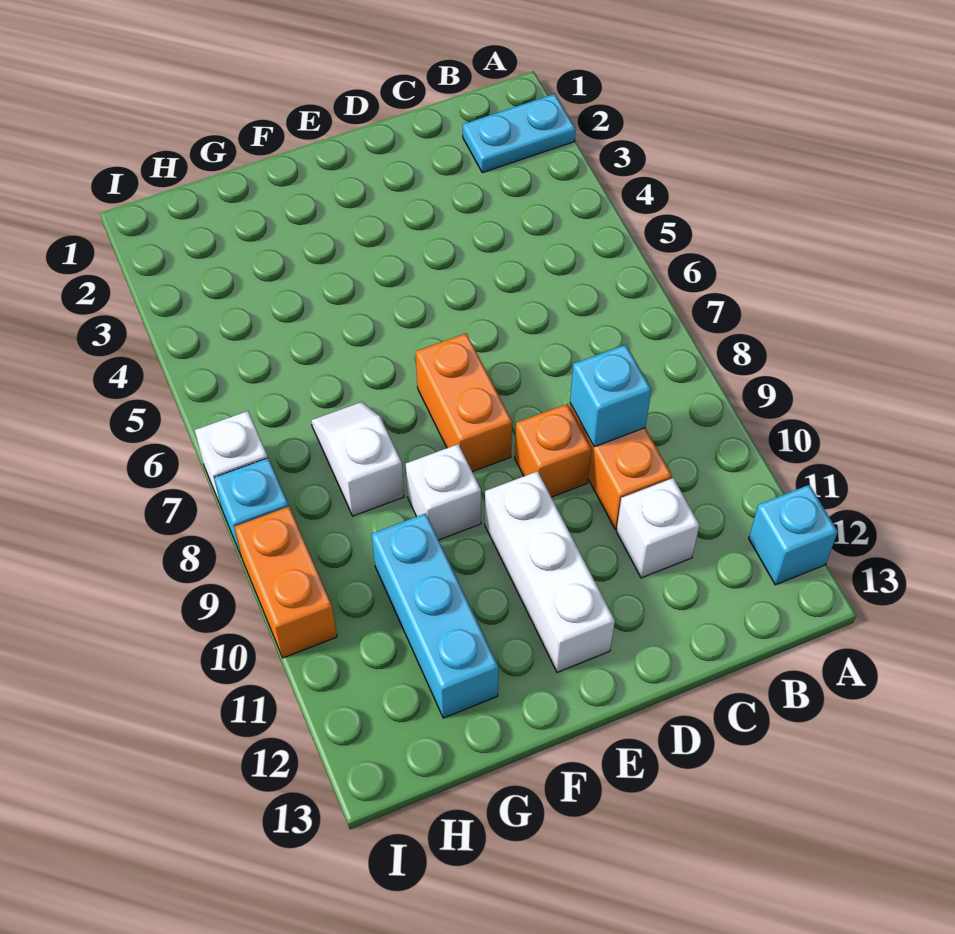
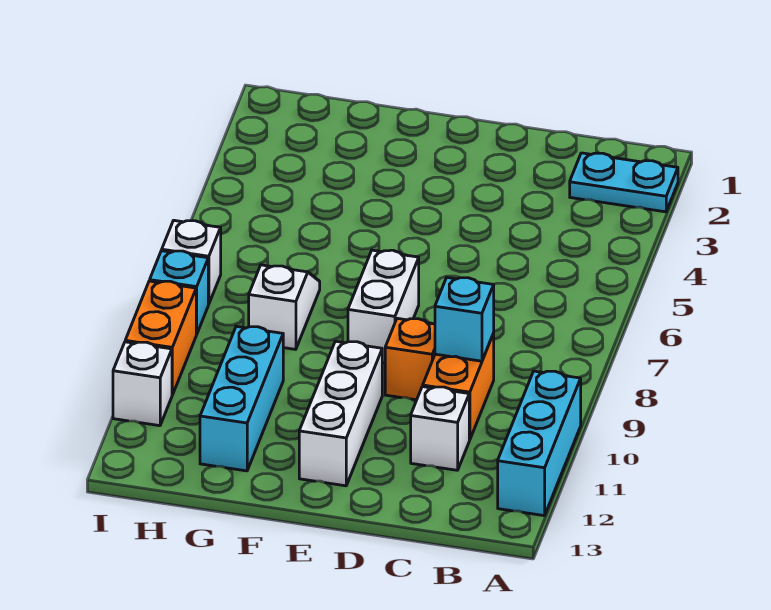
cyan 1x1 brick [749,485,838,585] -> cyan 1x3 brick [498,371,581,516]
orange 1x2 brick [416,333,512,472] -> white 1x2 brick [348,250,419,363]
white 1x1 brick [406,444,481,540] -> white 1x1 brick moved to [113,342,172,426]

